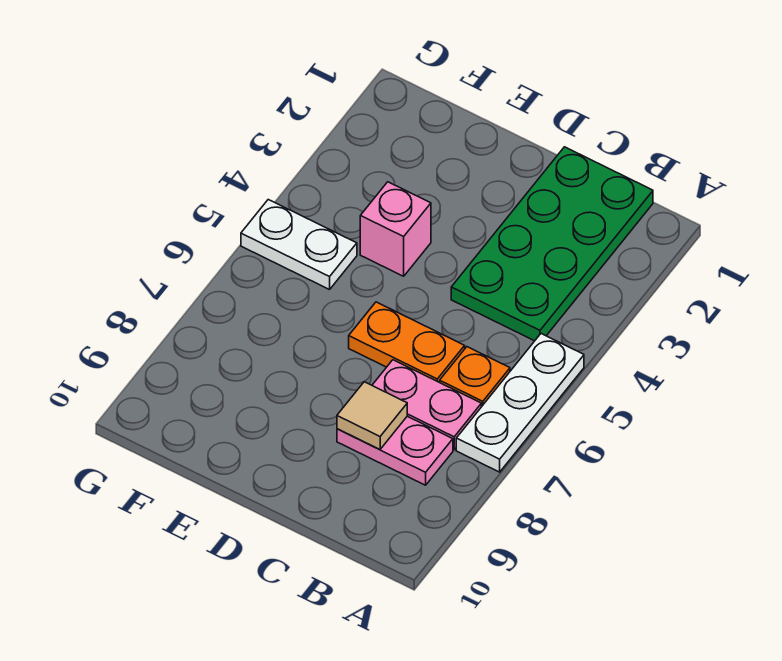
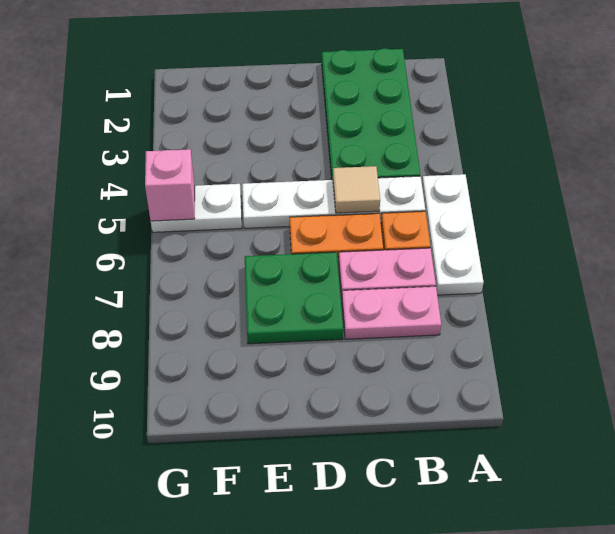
none -> white 1x4 plate [242,176,425,228]
tan 1x1 tile [337,382,407,450] -> tan 1x1 tile moved to [333,166,380,213]
none -> green 2x2 plate [245,252,343,344]
pink 1x1 brick [360,182,431,276] -> pink 1x1 brick moved to [145,149,195,221]

